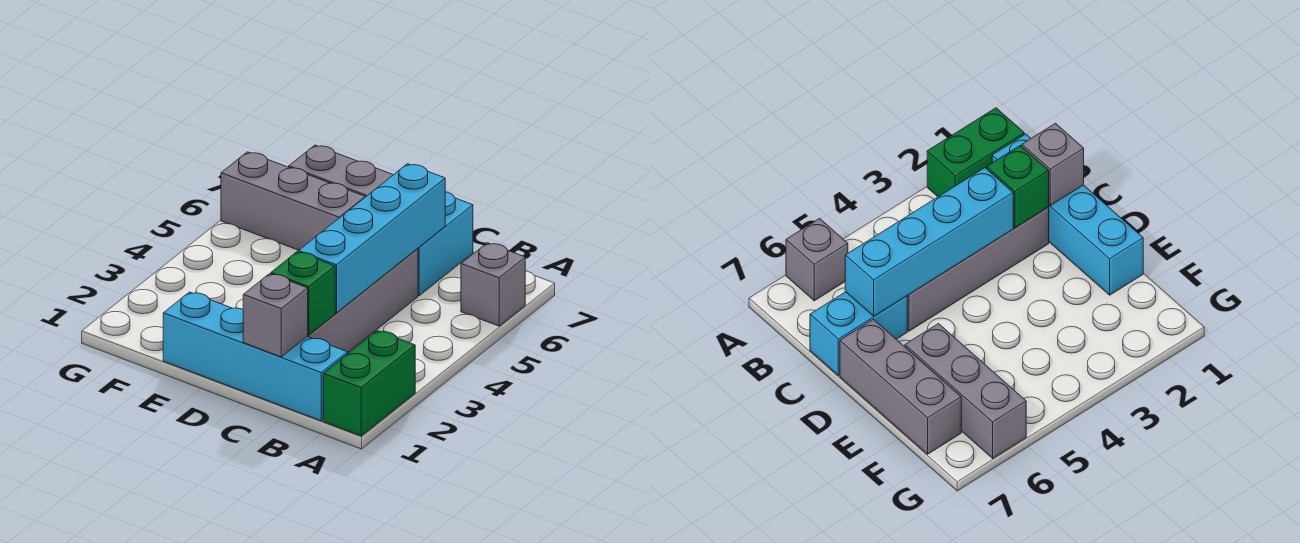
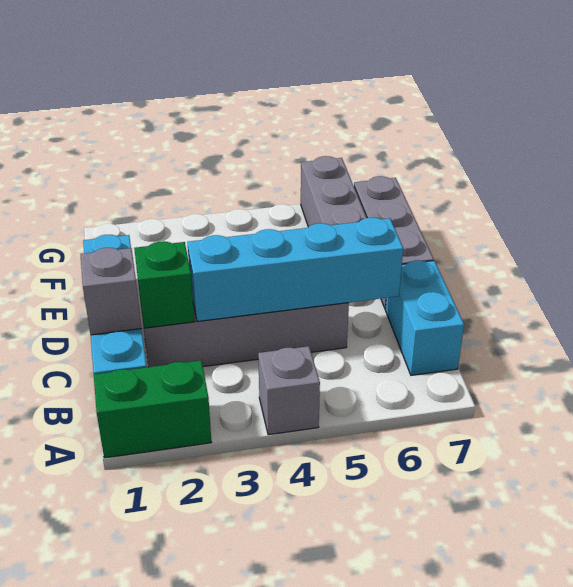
grey 1x1 brick [461,243,525,326] -> grey 1x1 brick moved to [258,346,320,435]
cyan 1x2 brick [418,192,473,296] -> cyan 1x2 brick turned to [385,260,464,375]

